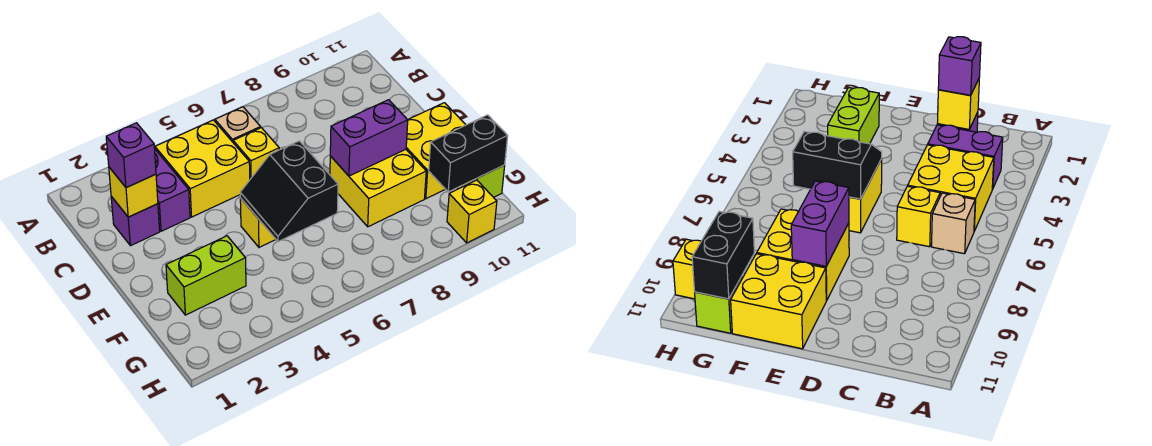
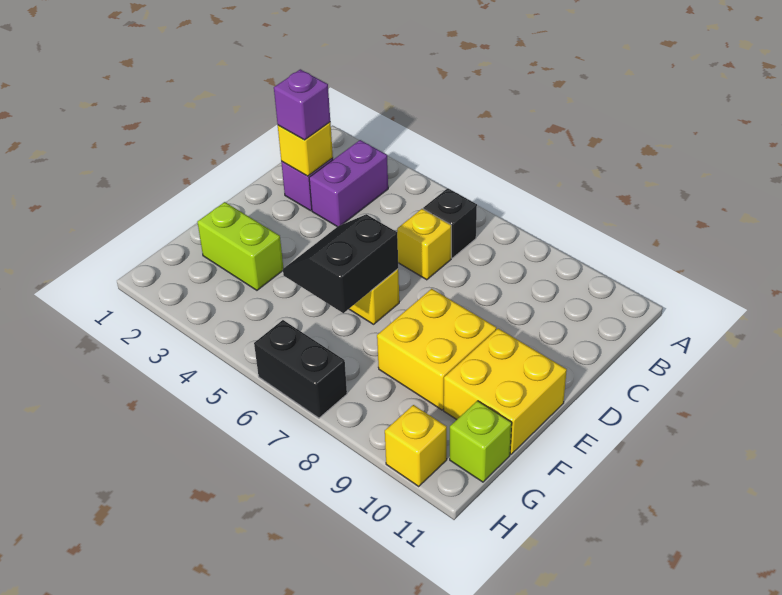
yellow 2x2 brick [155,120,250,217] -> none
tan 1x1 brick [215,107,261,142] -> black 1x1 brick [423,188,477,258]
purple 1x2 brick [330,100,408,176] -> none
black 1x2 brick [429,115,508,192] -> black 1x2 brick moved to [254,320,347,418]

